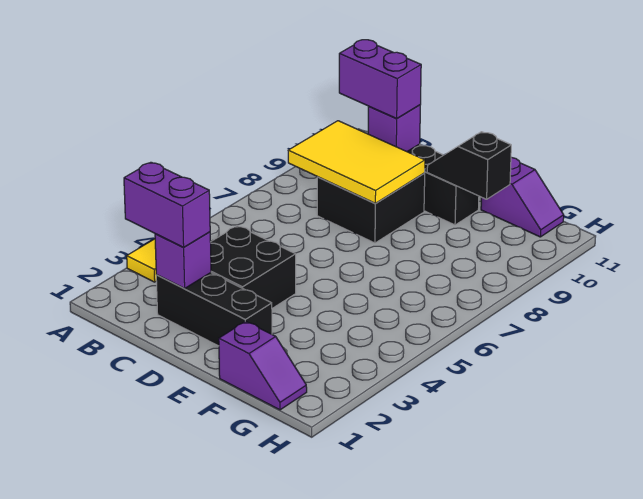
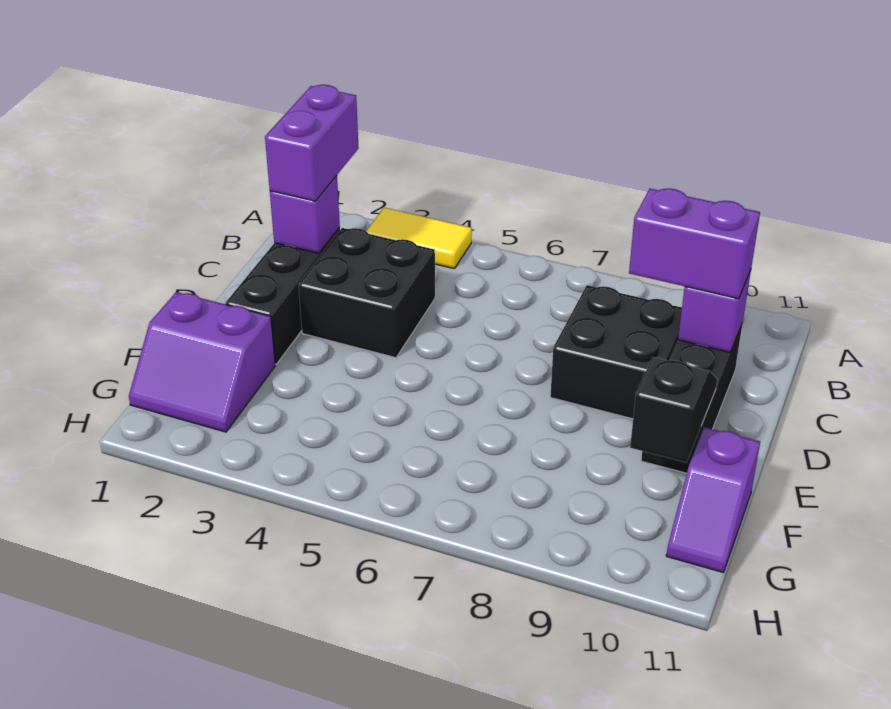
yellow 2x3 tile [288,121,425,203] -> none
purple 1x2 brick [339,40,421,118] -> purple 1x2 brick turned to [629,188,760,299]
purple 1x2 slope [219,321,307,410] -> purple 2x2 slope [129,292,275,432]

